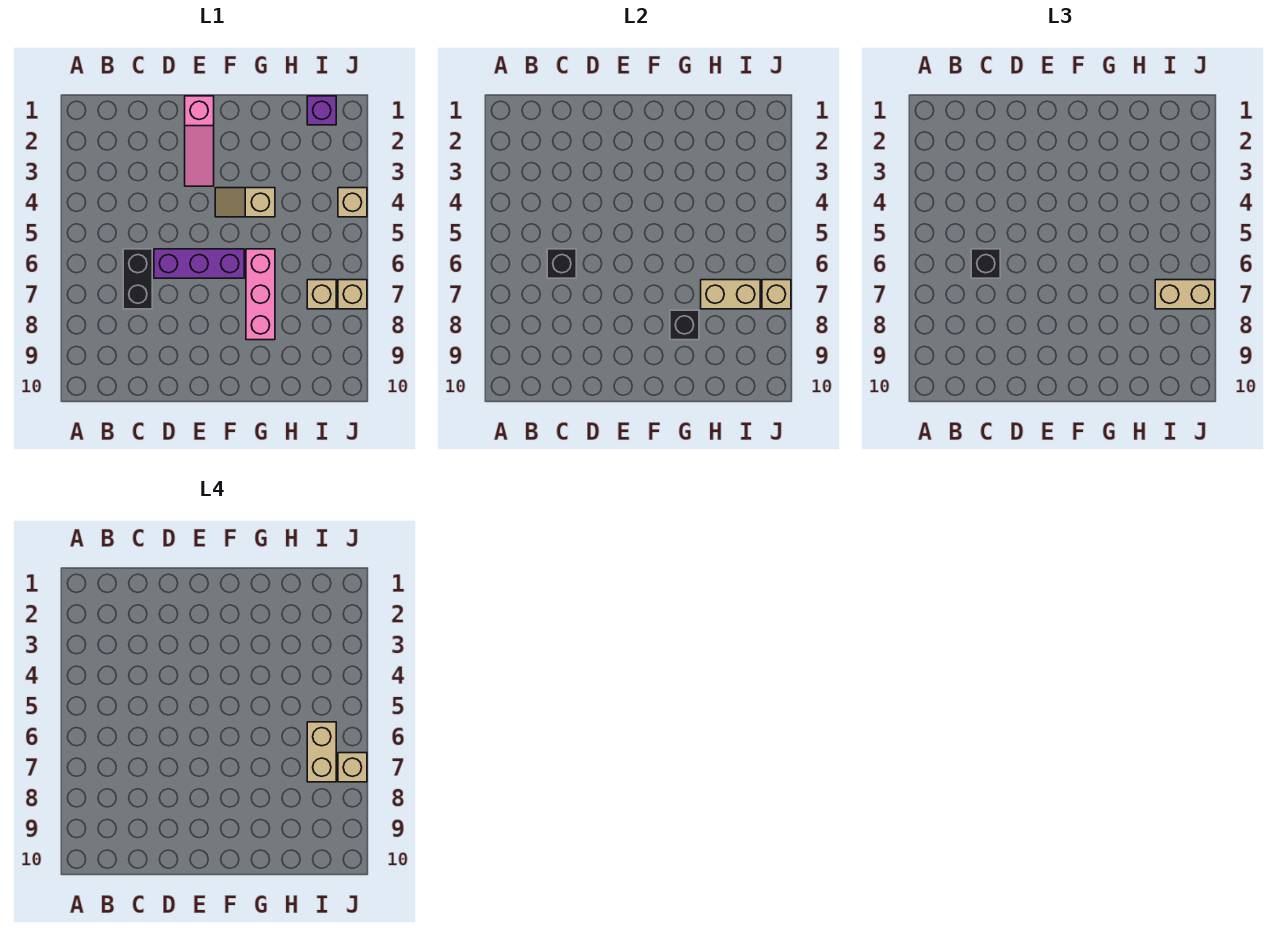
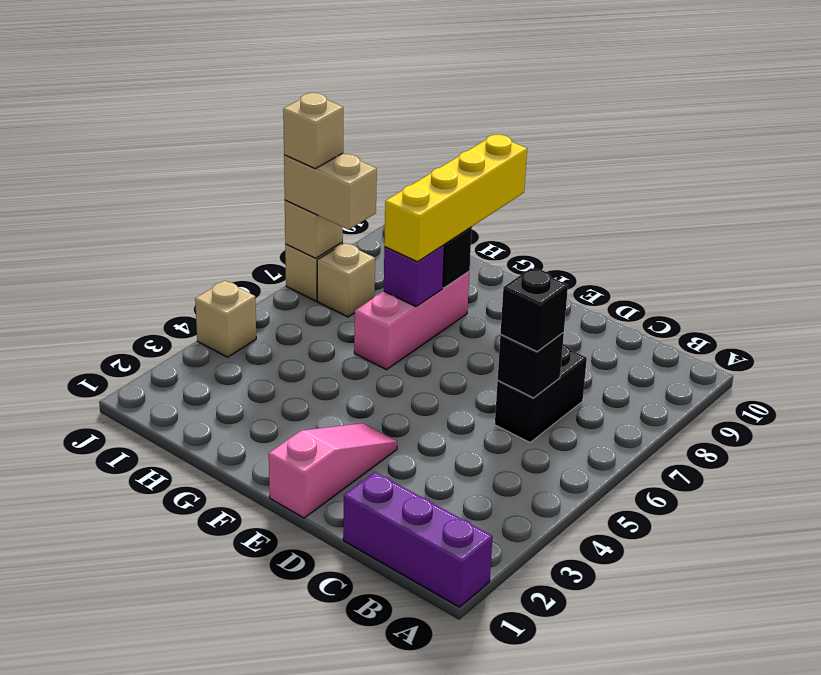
purple 1x3 brick [154,249,244,278] -> purple 1x3 brick moved to [343,472,493,607]
tan 1x2 slope [215,188,275,217] -> none
none -> yellow 1x4 brick [384,135,527,262]
tan 1x2 brick [701,280,760,309] -> none
purple 1x1 brick [307,96,336,125] -> purple 1x1 brick moved to [384,245,444,307]
tan 1x2 brick [307,722,336,782] -> none

